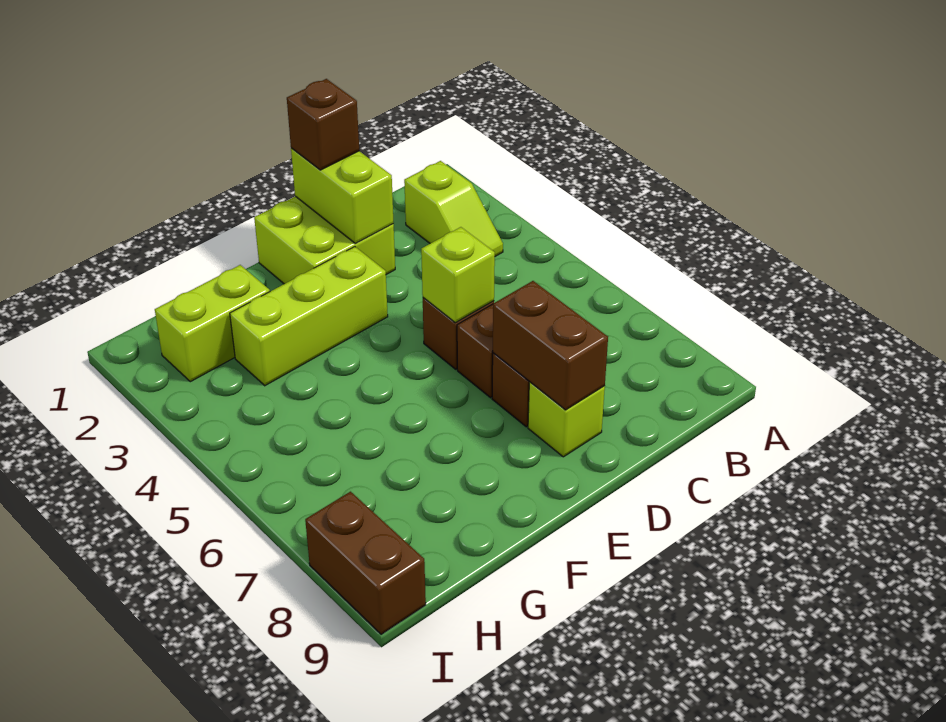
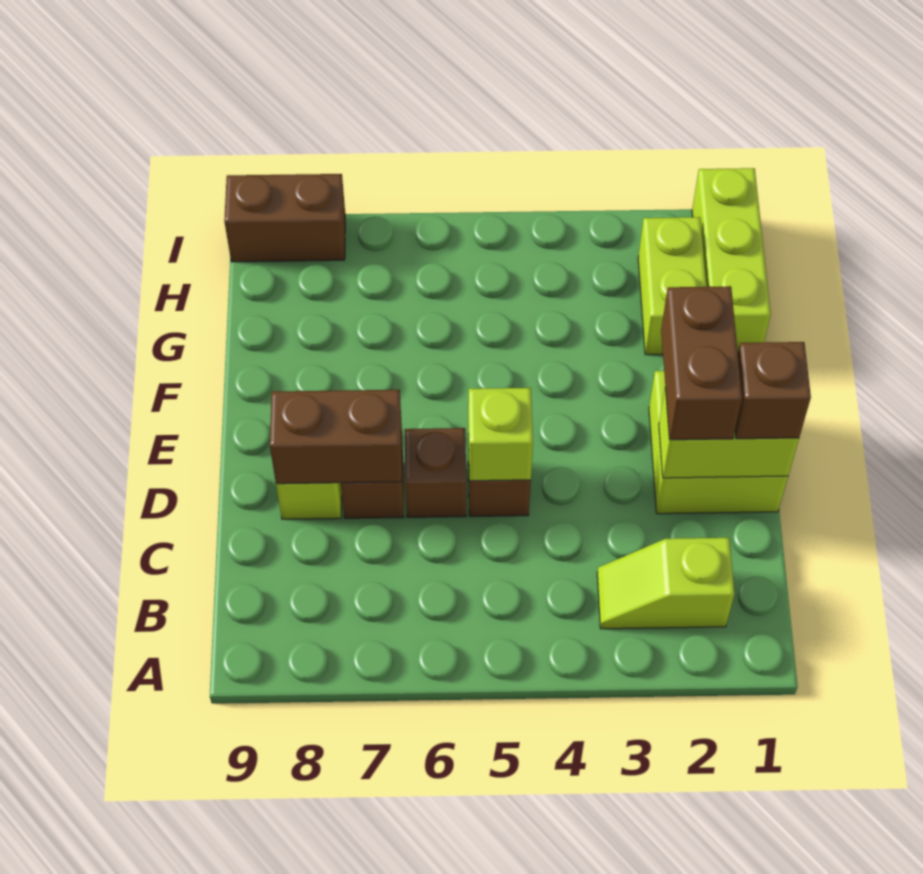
none -> brown 1x2 brick [661,286,742,440]
lime 1x3 brick [230,247,388,386] -> lime 1x3 brick moved to [692,168,771,351]

